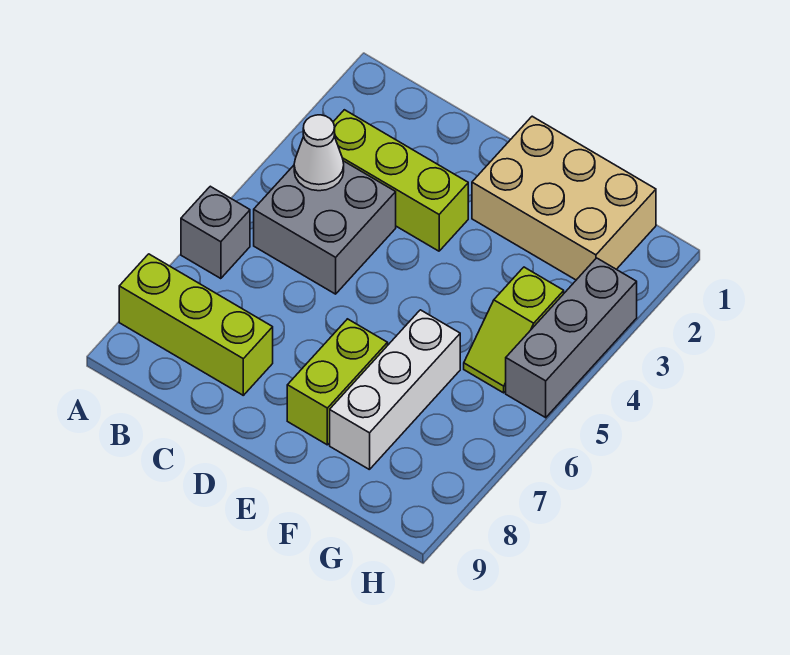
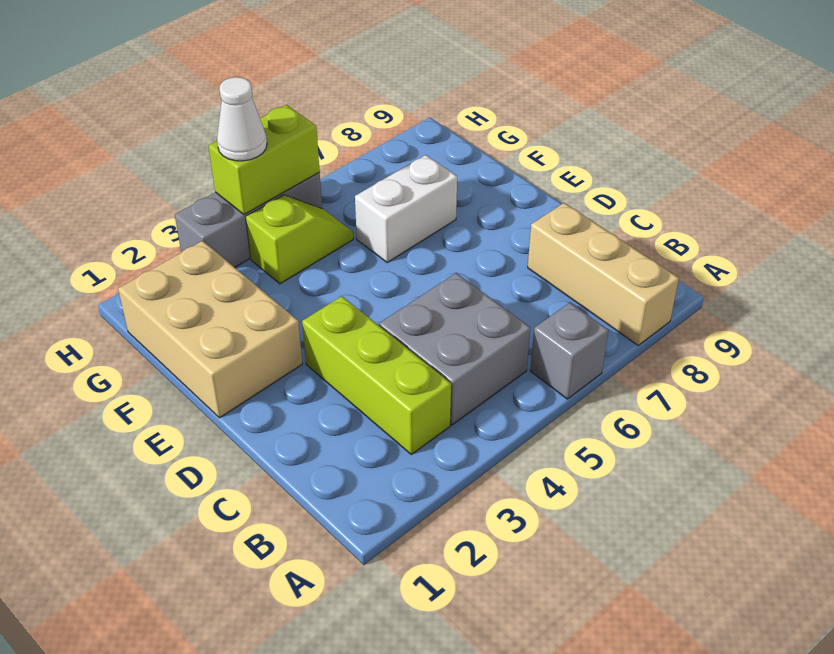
lime 1x3 brick [119,254,273,395] -> tan 1x3 brick [528,203,679,345]
white 1x1 cone [294,115,344,191] -> white 1x1 cone moved to [217,77,267,161]
lime 1x2 brick [287,319,388,445] -> lime 1x2 brick moved to [209,105,320,214]
white 1x3 brick [330,310,460,470] -> white 1x2 brick [355,155,457,262]

